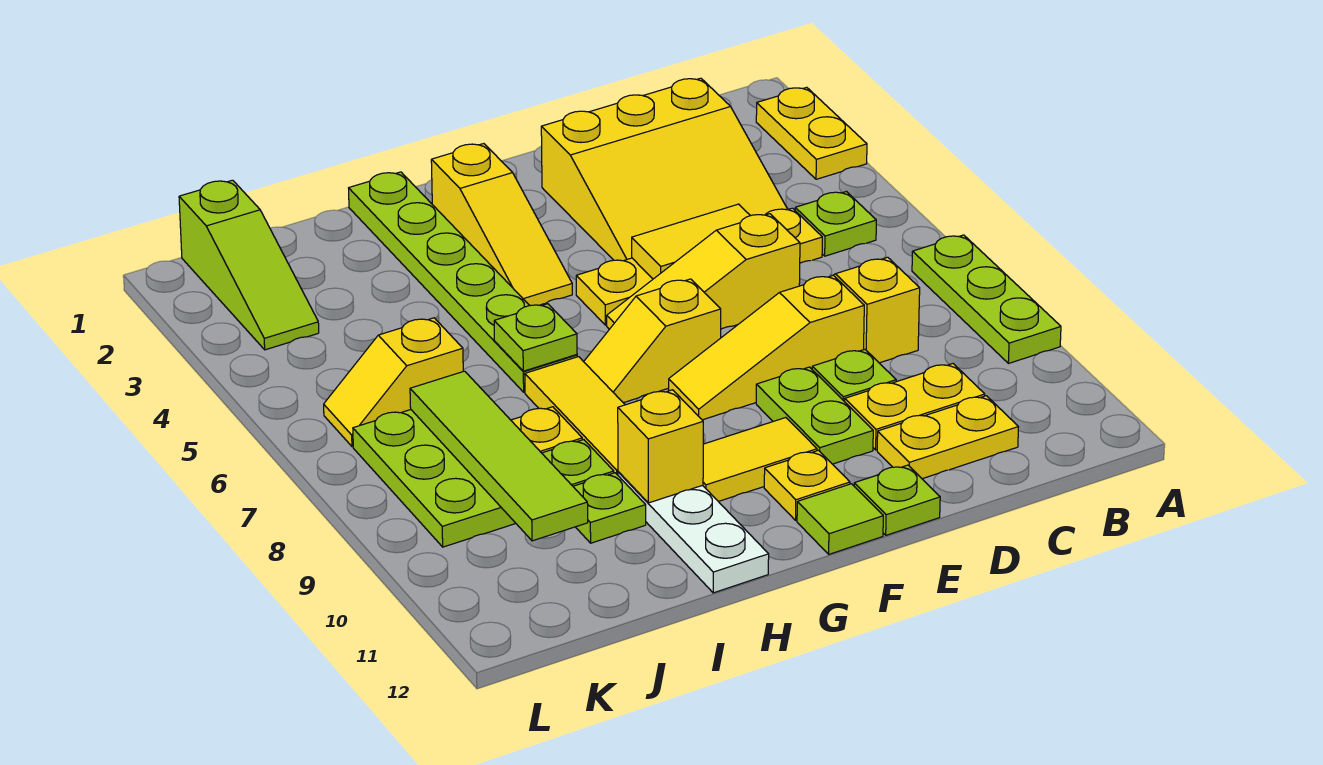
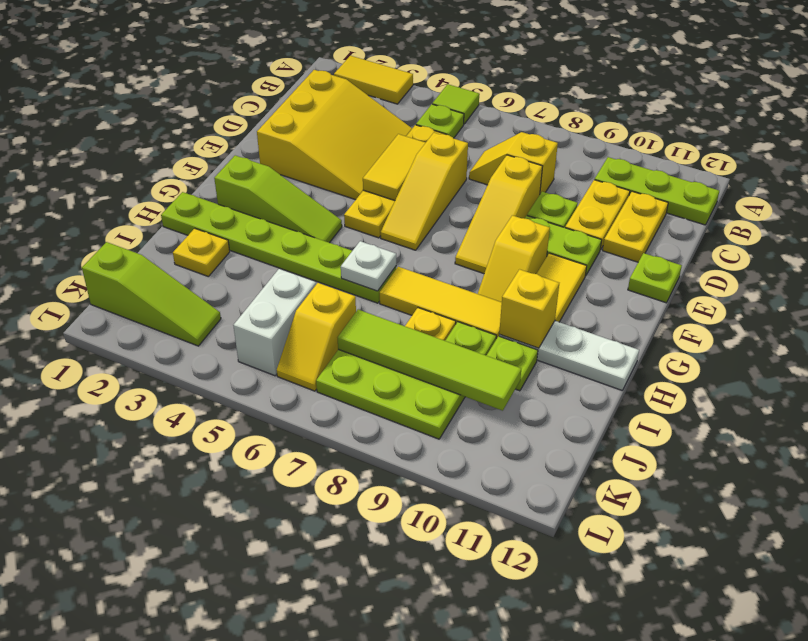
yellow 1x2 plate [756,87,867,179] -> yellow 1x2 tile [334,56,413,104]
lime 1x3 plate [912,235,1061,363] -> lime 1x3 plate moved to [595,157,719,225]
yellow 1x2 slope [584,279,721,403] -> yellow 1x2 slope moved to [478,215,550,302]
yellow 1x1 plate [764,450,850,520] -> yellow 1x1 plate moved to [173,228,230,276]
lime 1x1 tile [797,484,883,554] -> lime 1x1 tile moved to [432,84,479,124]
yellow 1x3 slope [431,144,572,306] -> lime 1x3 slope [214,155,342,243]
lime 1x1 plate [494,304,577,371] -> white 1x1 plate [341,241,396,291]
none -> white 1x2 brick [233,269,316,376]

